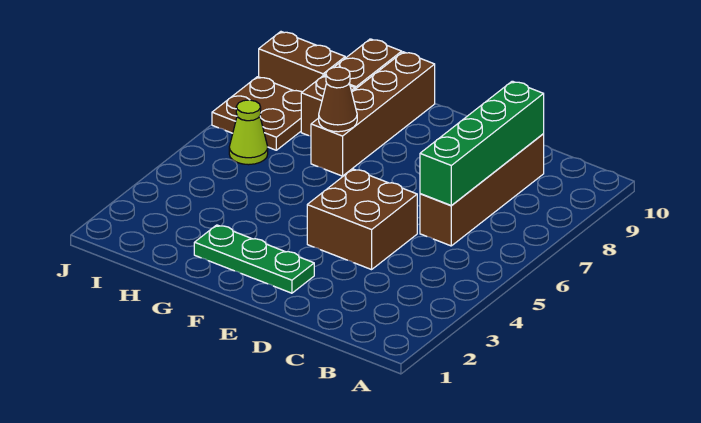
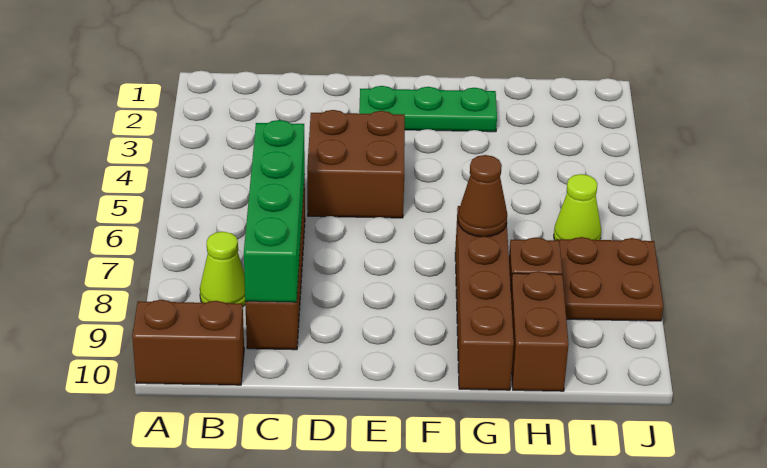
none -> lime 1x1 cone [200,232,246,306]
brown 1x2 brick [259,32,345,92] -> brown 1x2 brick moved to [132,300,244,385]

